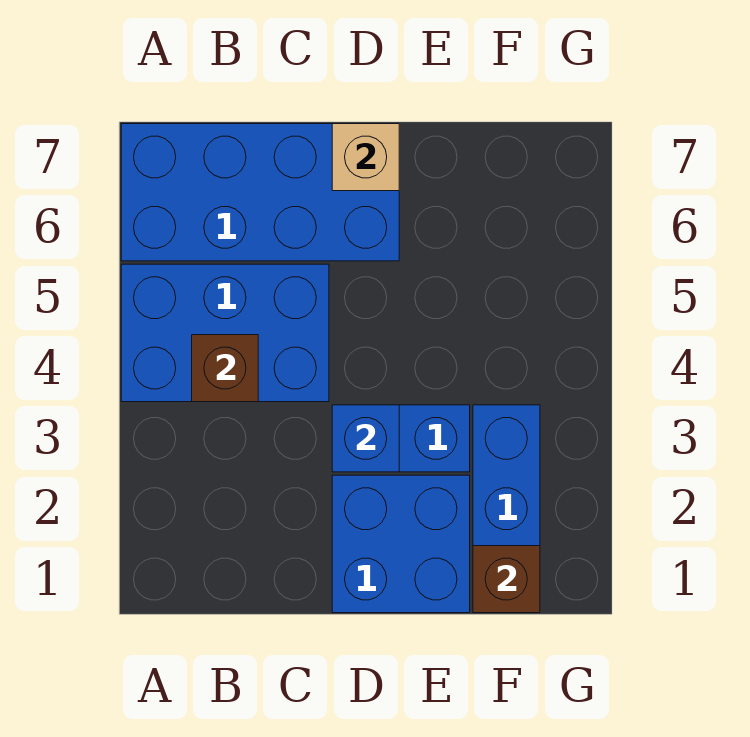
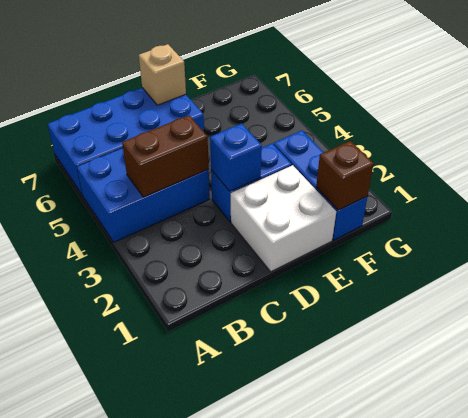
brown 1x1 brick [192,335,258,402] -> brown 1x2 brick [122,115,209,197]
blue 2x2 brick [332,475,470,613] -> white 2x2 brick [231,165,336,272]

